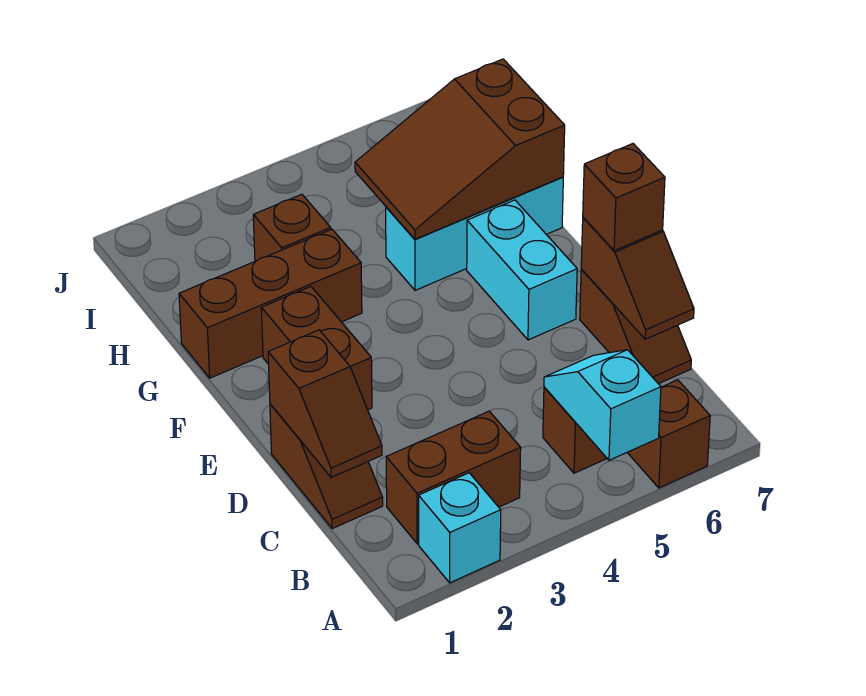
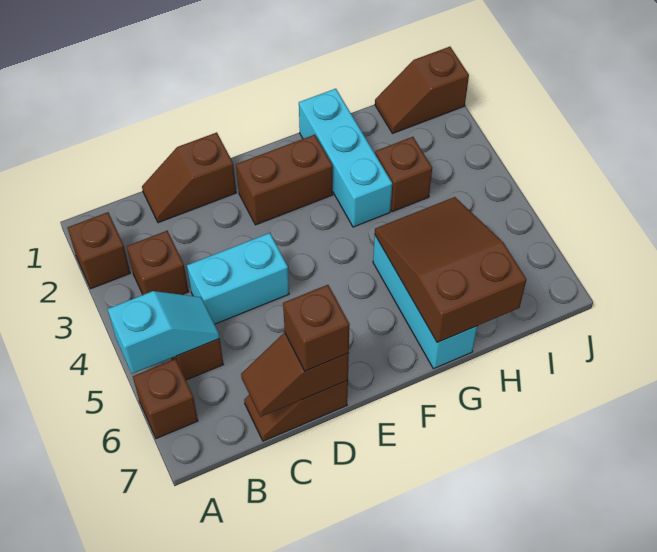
cyan 1x1 brick [419,473,501,583] -> brown 1x1 brick [67,212,130,289]
brown 1x2 brick [386,411,521,544] -> brown 1x1 brick [127,231,189,295]
brown 1x2 slope [268,330,382,478] -> brown 1x2 slope moved to [375,47,469,134]
cyan 1x2 brick [467,200,577,340] -> cyan 1x2 brick moved to [187,233,289,324]
brown 1x3 brick [179,229,362,378] -> cyan 1x3 brick [299,89,392,227]

